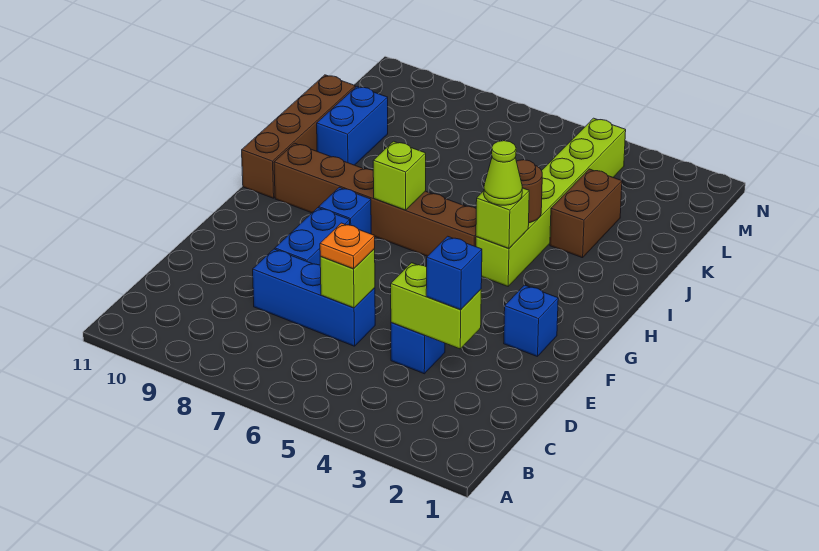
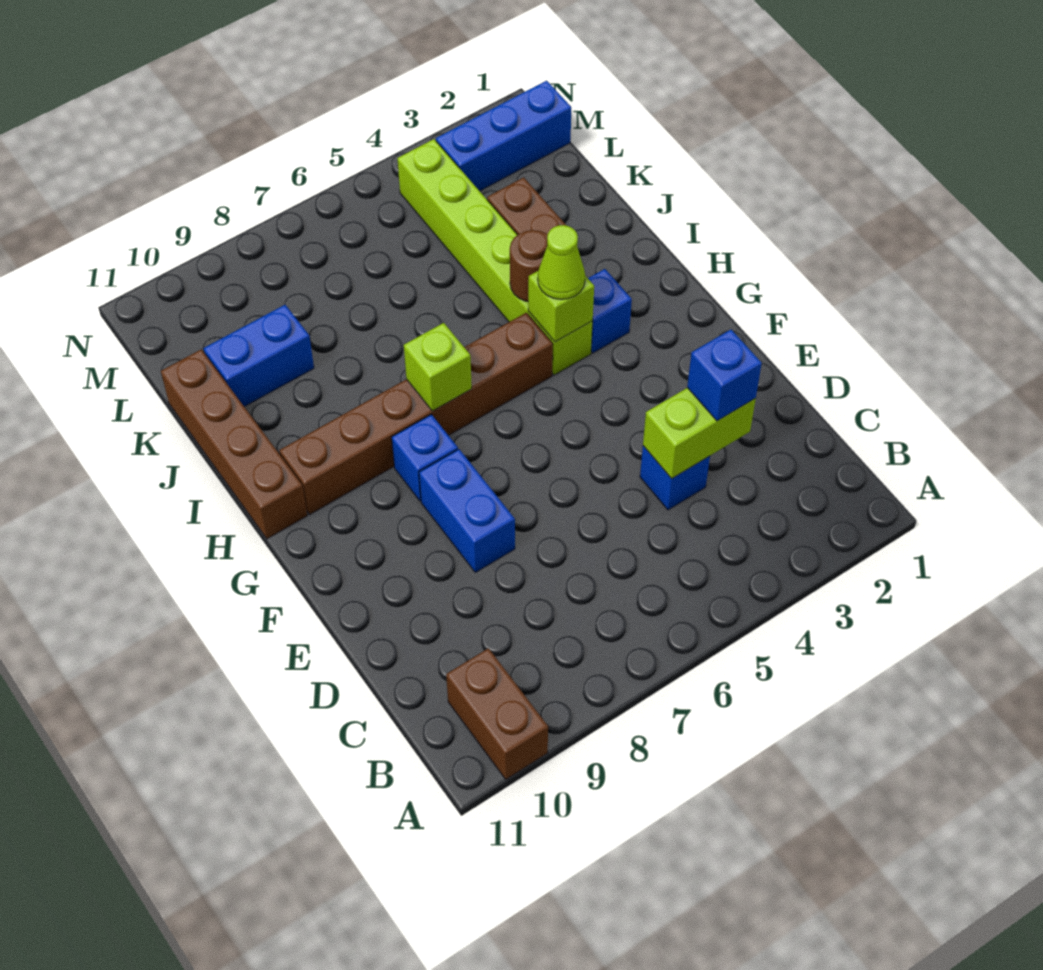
none -> brown 1x2 brick [446,648,548,779]
blue 1x3 brick [253,249,375,346] -> blue 1x3 brick moved to [436,81,571,191]
lime 1x1 brick [320,249,375,308] -> none
orange 1x1 plate [320,223,375,269] -> none
blue 1x1 brick [504,285,558,357] -> blue 1x1 brick moved to [588,269,632,353]
blue 1x2 brick [317,86,388,165] -> blue 1x2 brick turned to [204,305,314,406]

